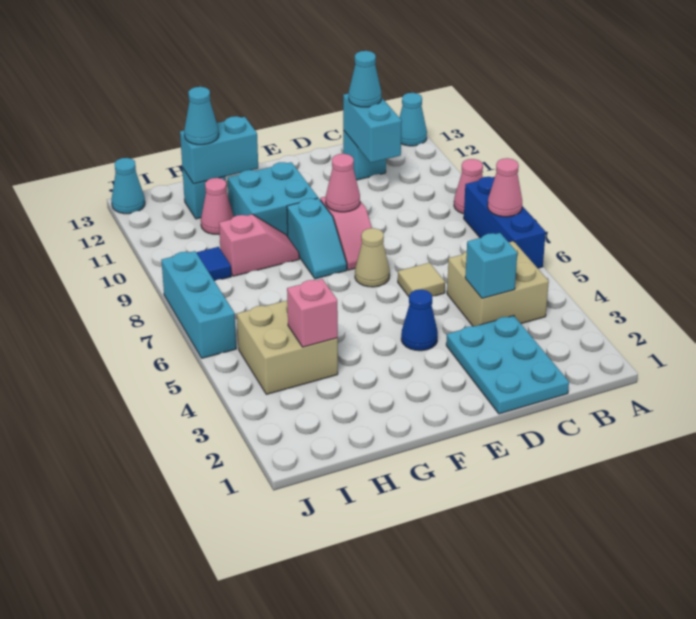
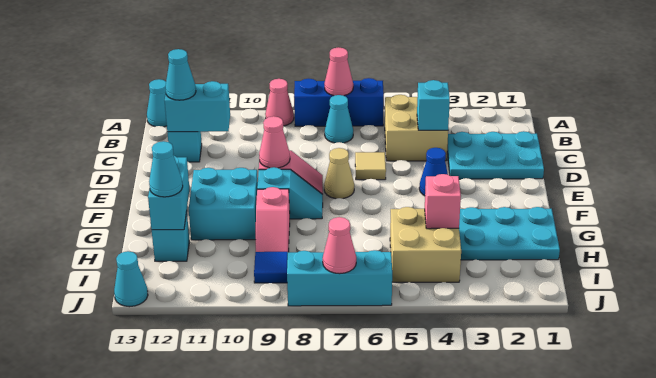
none -> cyan 1x1 cone [325,95,353,143]
none -> cyan 2x3 plate [459,207,560,260]
pink 1x2 slope [219,214,299,276] -> pink 1x2 slope turned to [256,187,290,252]
pink 1x1 cone [201,178,234,234] -> pink 1x1 cone moved to [323,217,356,274]

